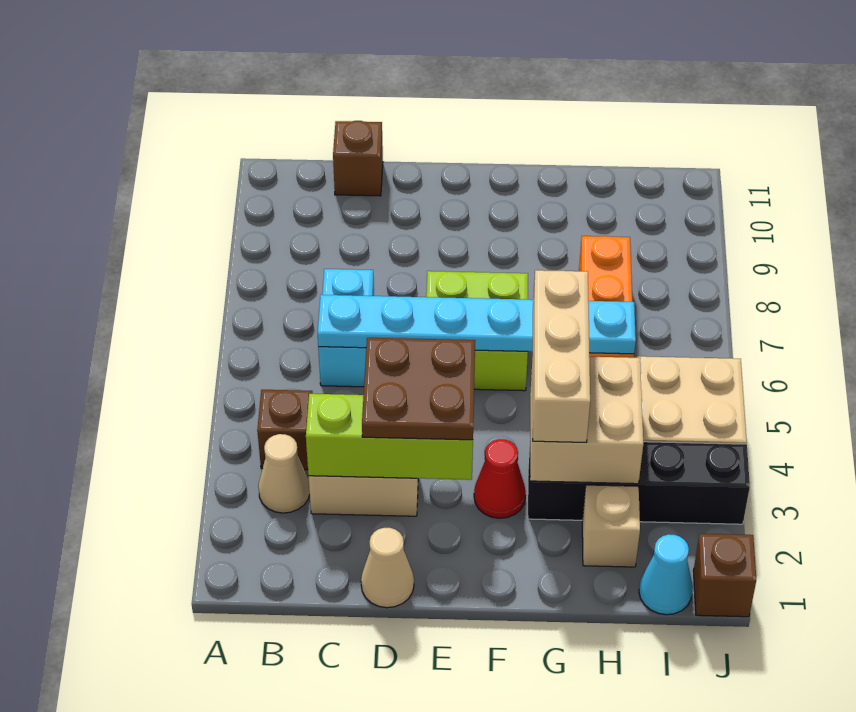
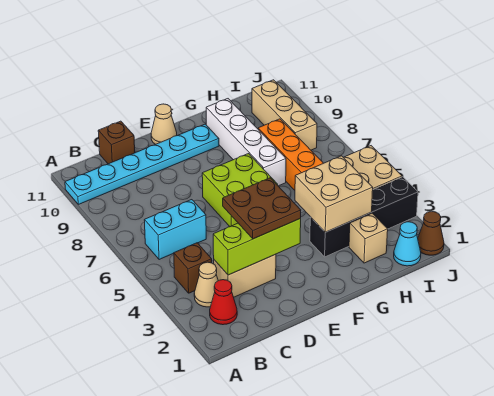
cyan 1x2 brick [318,269,374,387] -> cyan 1x2 brick turned to [144,200,206,260]
cyan 1x6 plate [318,295,636,354] -> cyan 1x6 plate moved to [65,124,219,204]
tan 1x1 cone [361,528,414,608] -> tan 1x1 cone moved to [151,104,177,144]
red 1x1 cone [474,439,526,518] -> red 1x1 cone moved to [210,280,237,325]
tan 1x3 brick [533,270,590,442] -> tan 1x3 brick moved to [252,80,317,150]
none -> white 1x4 brick [206,99,286,186]
brown 1x1 brick [693,534,756,617] -> brown 1x1 cone [418,211,444,255]

